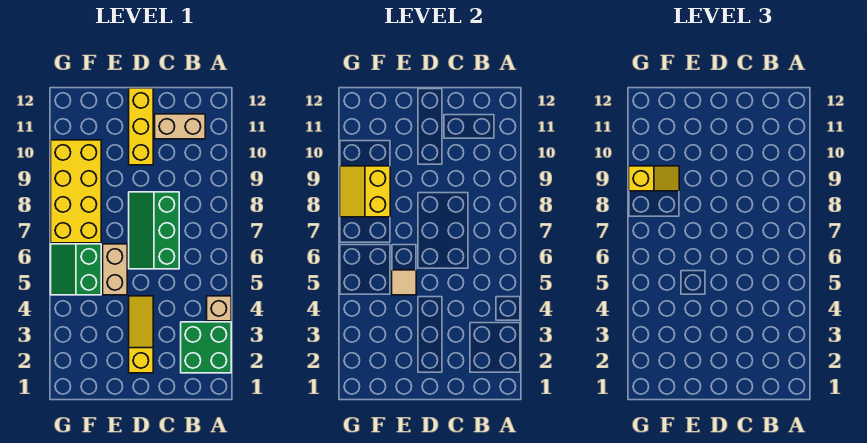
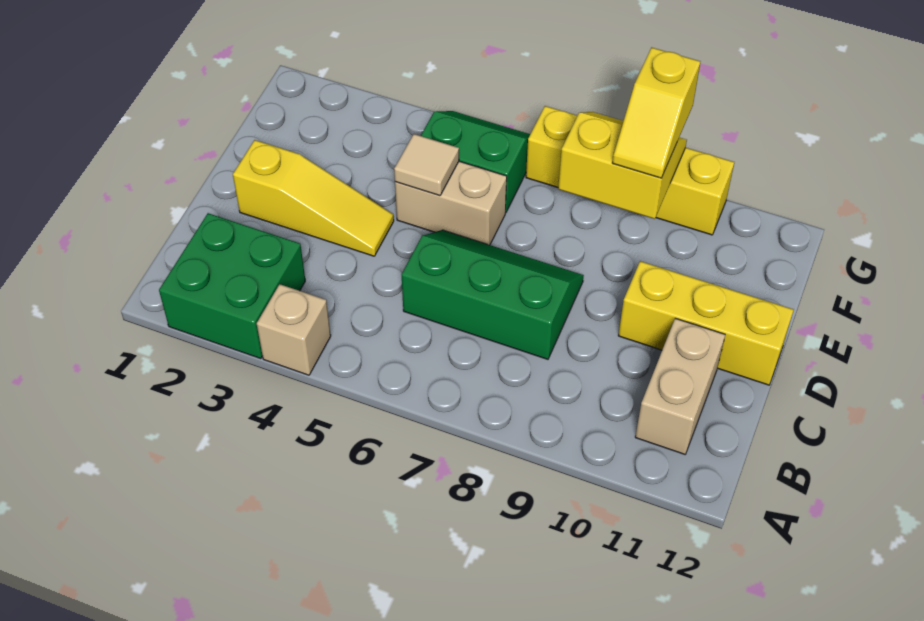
yellow 2x4 brick [51,140,101,243] -> yellow 1x4 brick [526,106,734,235]

